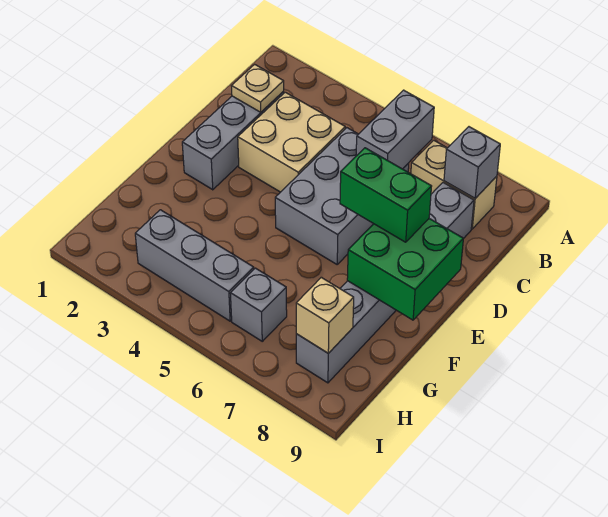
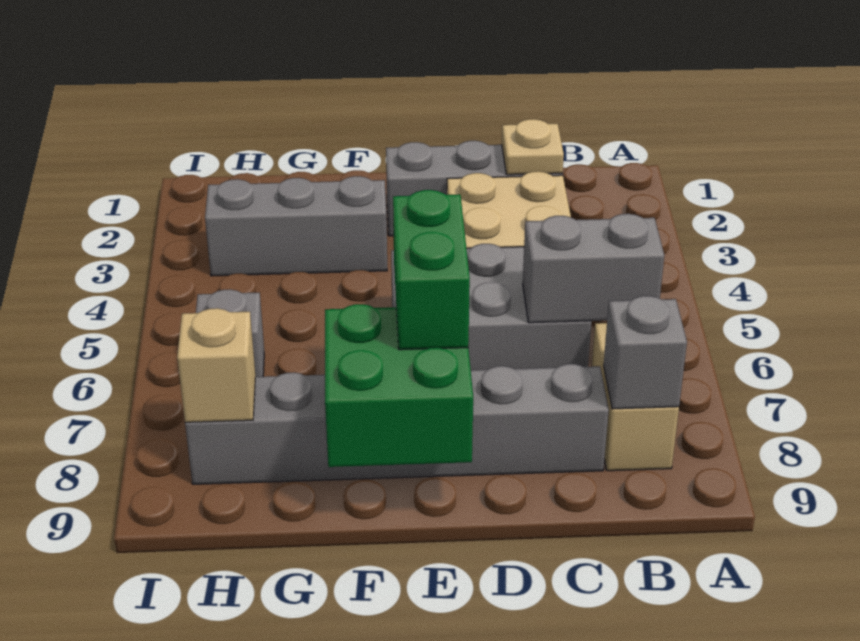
grey 1x3 brick [135,210,254,321] -> grey 1x3 brick turned to [205,176,387,276]

